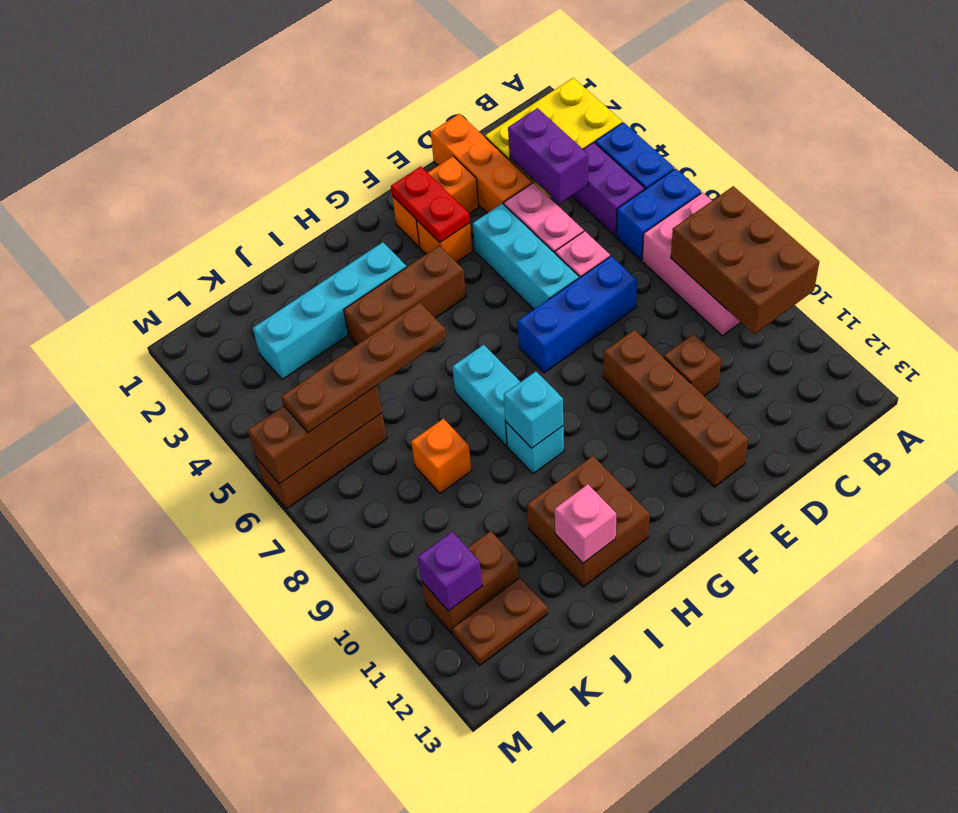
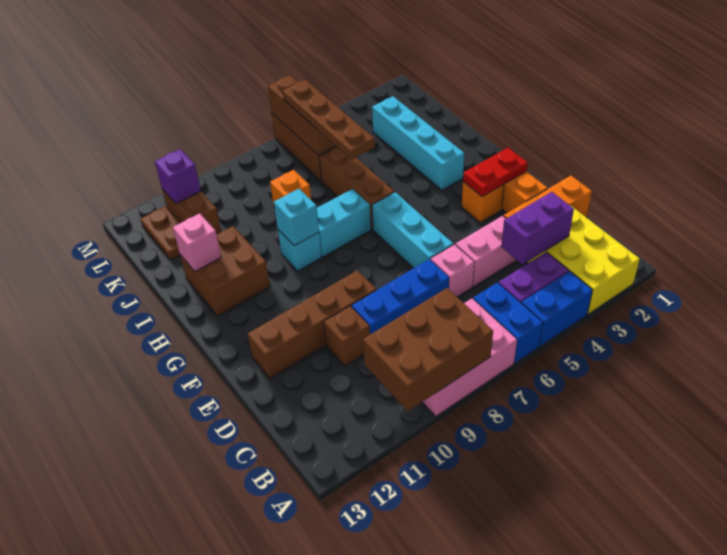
blue 1x3 brick [518,256,637,373] -> blue 1x3 brick turned to [352,259,449,334]
cyan 1x3 brick [473,203,579,309] -> cyan 1x3 brick turned to [372,192,453,268]
brown 1x3 brick [344,246,466,345] -> brown 1x3 brick moved to [319,148,394,229]

